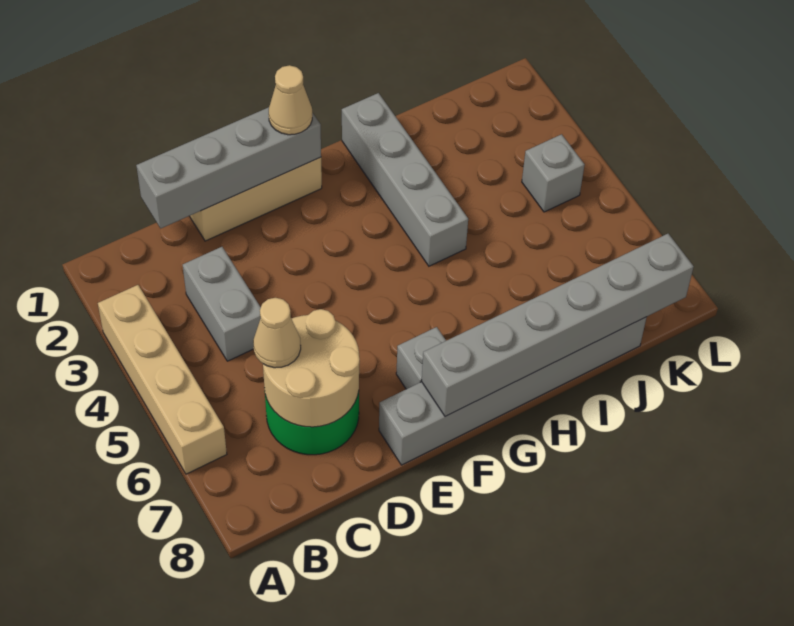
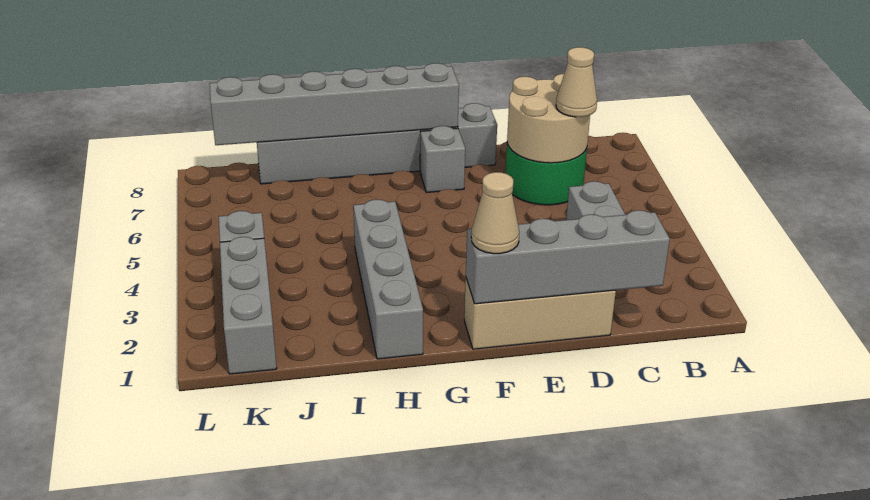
tan 1x4 brick [98,285,227,474] -> none
none -> grey 1x3 brick [220,237,277,374]

